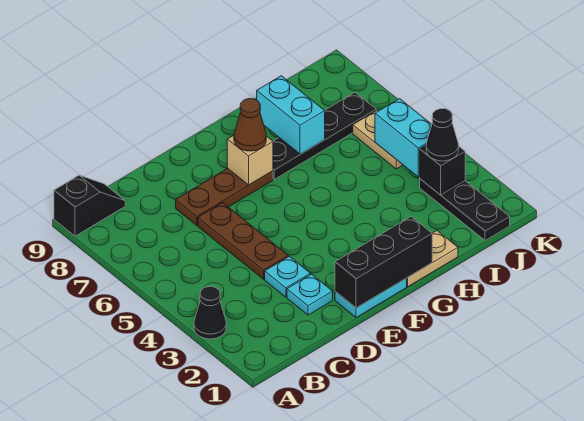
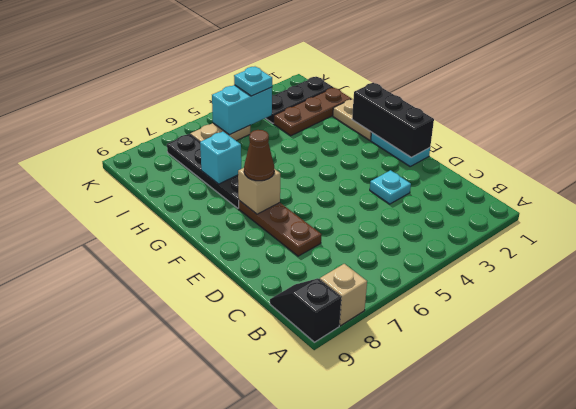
black 1x1 cone [194,287,226,339] -> none
none -> tan 1x1 brick [320,264,367,326]
cyan 1x1 plate [287,274,333,315] -> cyan 1x1 plate moved to [234,67,272,96]
brown 1x3 plate [198,203,288,279] -> brown 1x3 plate moved to [274,88,351,136]
cyan 1x2 brick [257,76,325,154] -> cyan 1x1 brick [200,132,241,184]
black 1x1 brick [420,145,465,195] -> none
black 1x1 cone [426,109,459,161] -> none

